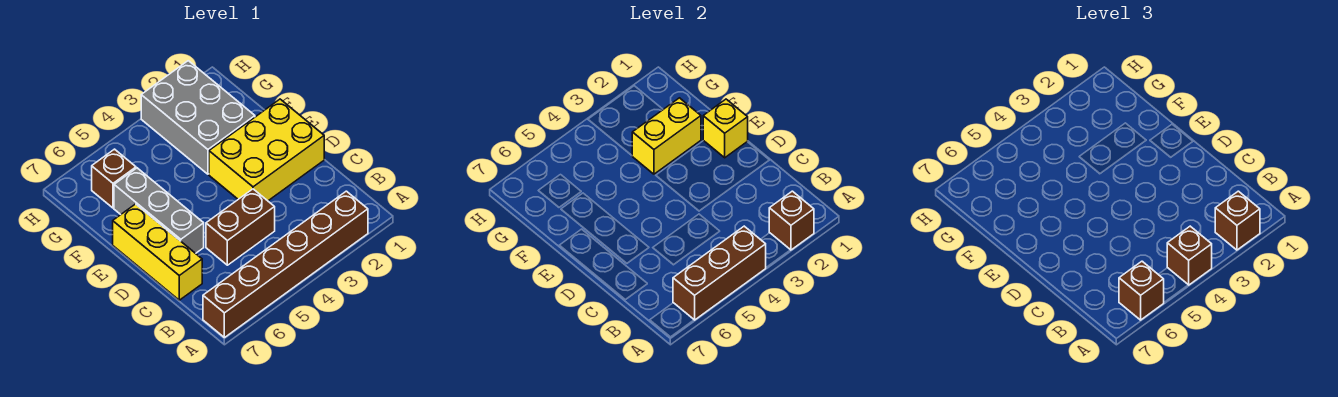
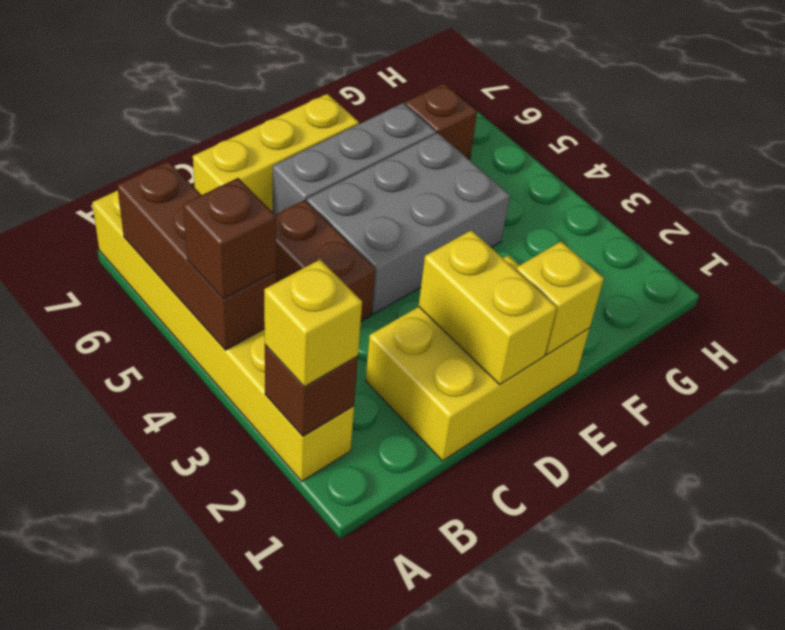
brown 1x6 brick [203,191,368,338] -> yellow 1x6 brick [92,190,354,481]
brown 1x1 brick [1215,191,1260,250] -> yellow 1x1 brick [264,260,362,387]
brown 1x1 brick [1119,261,1164,320] -> none
yellow 2x3 brick [209,99,324,201] -> yellow 2x3 brick turned to [366,256,589,461]
grey 2x3 brick [141,61,255,174] -> grey 2x3 brick moved to [307,133,510,314]
yellow 1x2 brick [632,98,701,174] -> yellow 1x2 brick moved to [419,230,557,385]

